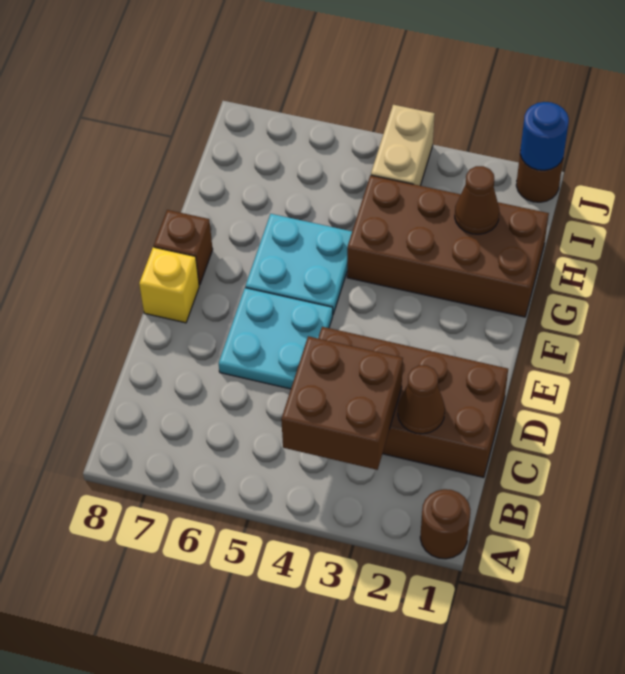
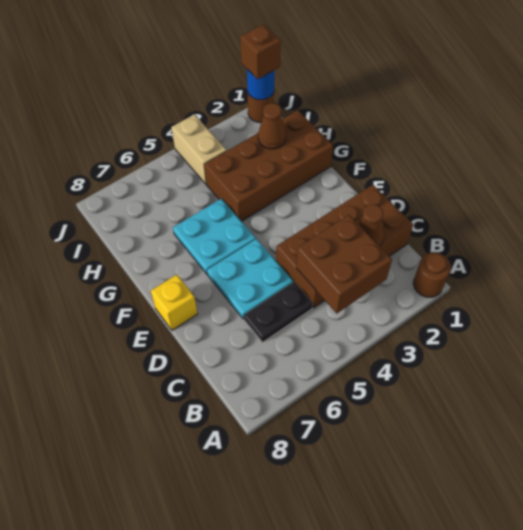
none -> black 1x2 plate [244,282,313,343]
brown 1x1 brick [154,210,213,285] -> brown 1x1 brick moved to [240,24,281,79]

